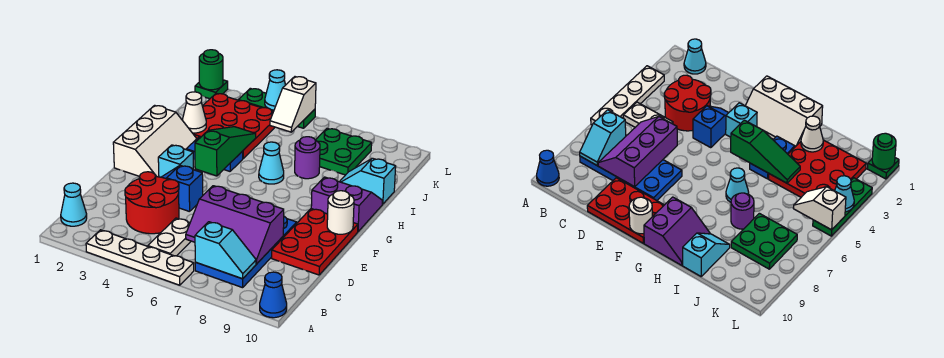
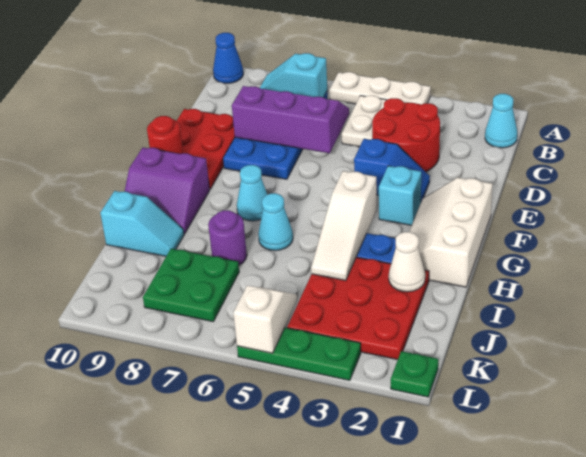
white 1x4 plate [86,230,194,285] -> white 1x3 plate [329,72,431,104]
white 1x1 round brick [327,191,354,234] -> red 1x1 round brick [147,116,183,154]
green 1x3 slope [195,127,256,176] -> white 1x3 slope [311,171,377,281]
green 1x1 round brick [199,50,223,90] -> none
cyan 1x1 cone [265,70,285,110] -> cyan 1x1 cone moved to [237,165,267,221]

